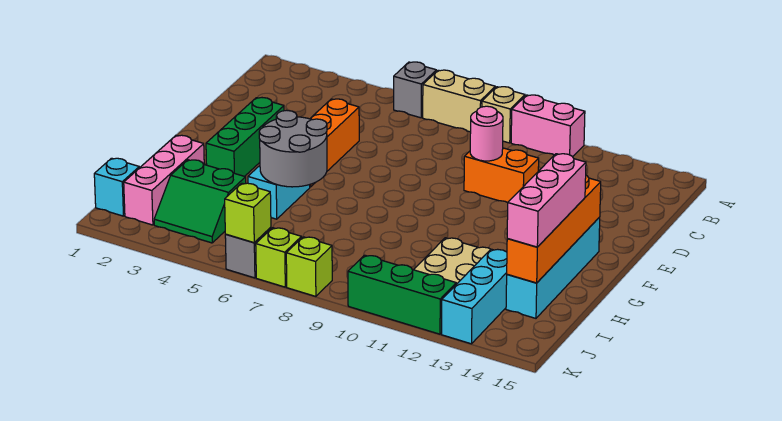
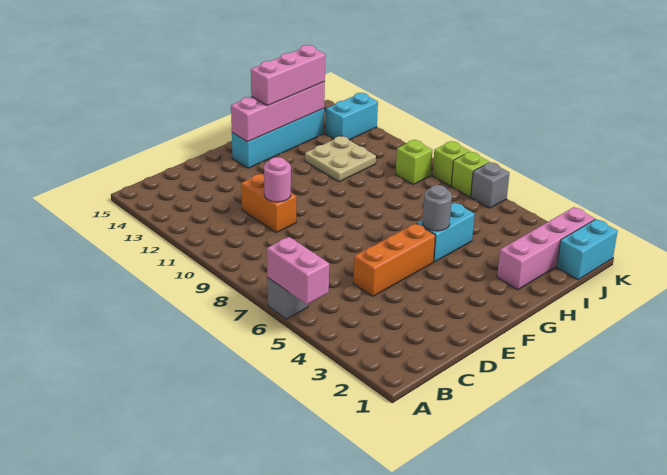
tan 1x2 brick [423,70,495,132] -> none
tan 1x1 brick [482,87,525,143] -> none
pink 1x2 brick [511,95,585,157] -> pink 1x2 brick moved to [267,237,329,304]
green 1x3 brick [206,98,284,176] -> none
orange 1x4 brick [507,175,601,283] -> pink 1x4 brick [231,82,325,142]
grey 2x2 round brick [259,110,327,187] -> grey 1x1 round brick [423,185,452,231]
pink 1x3 brick [124,135,204,225] -> pink 1x4 brick [497,207,595,290]
green 2x2 slope [154,160,246,243] -> none
cyan 1x3 brick [442,249,507,344] -> cyan 1x2 brick [326,93,378,140]
cyan 1x1 brick [94,158,139,216] -> cyan 1x2 brick [557,219,618,280]
lime 1x1 brick [225,183,271,243] -> lime 1x1 brick moved to [396,140,432,184]
green 1x3 brick [348,255,456,334] -> none

